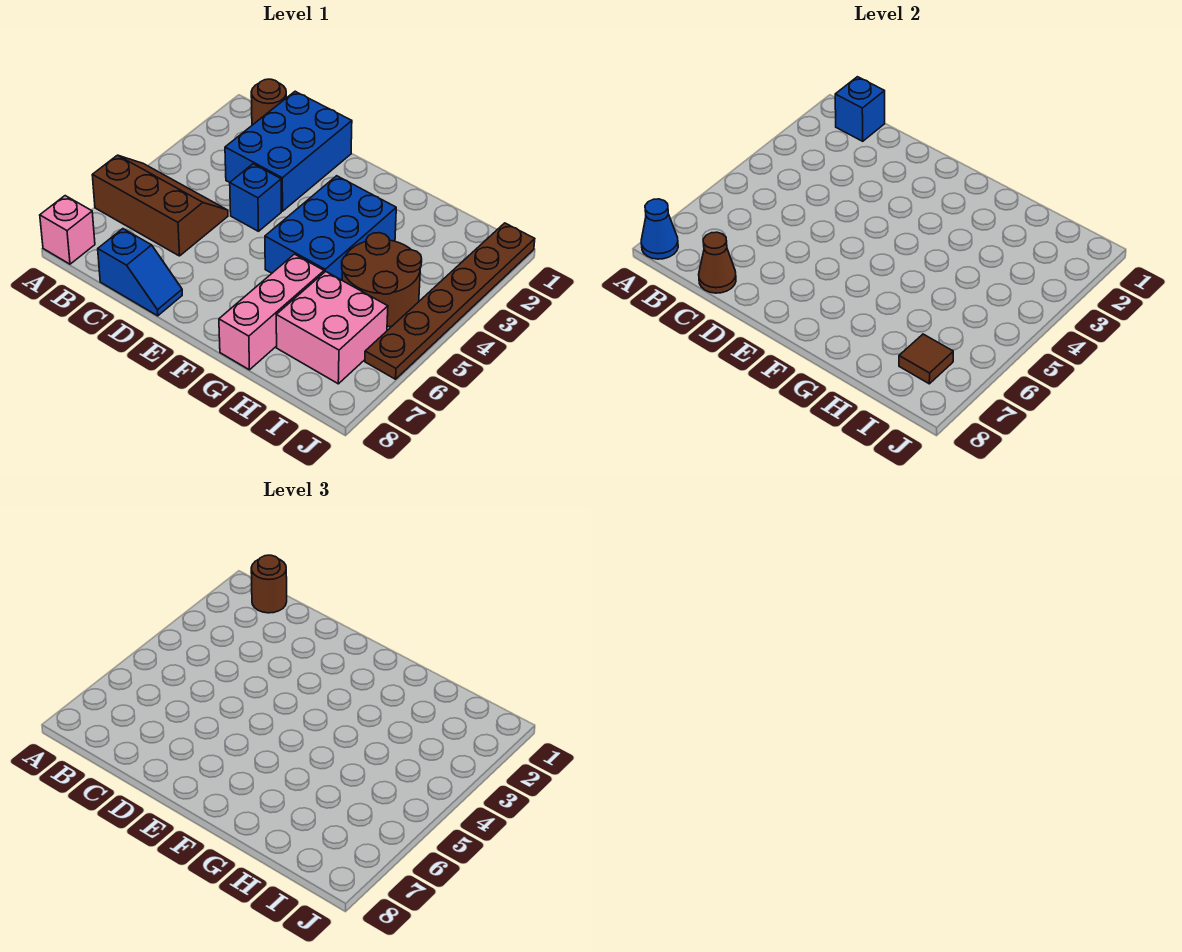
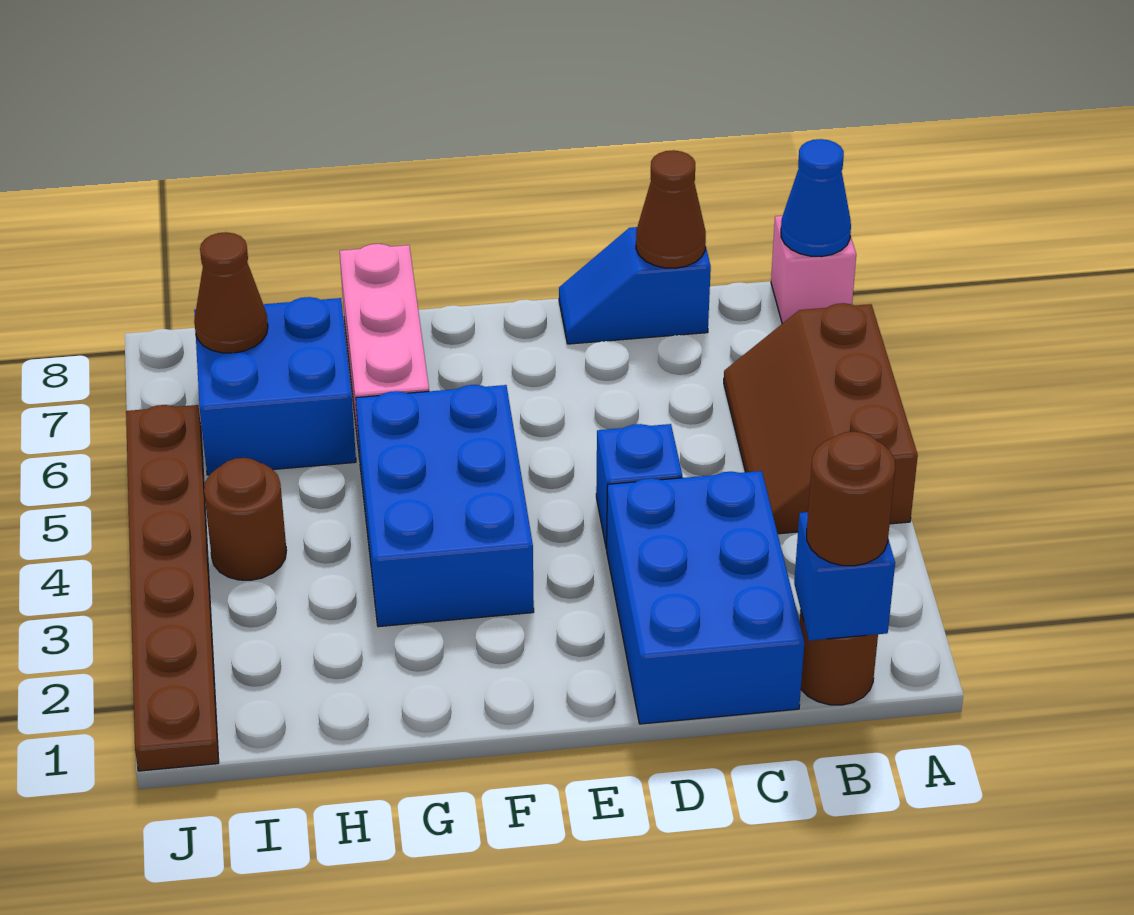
brown 2x3 slope [92,155,228,256] -> brown 2x3 slope turned to [724,303,918,534]
brown 2x2 round brick [342,233,422,327] -> brown 1x1 round brick [204,458,286,580]
pink 2x2 brick [276,271,388,384] -> blue 2x2 brick [194,297,356,475]
brown 1x1 tile [899,334,953,384] -> brown 1x1 cone [194,232,268,353]

